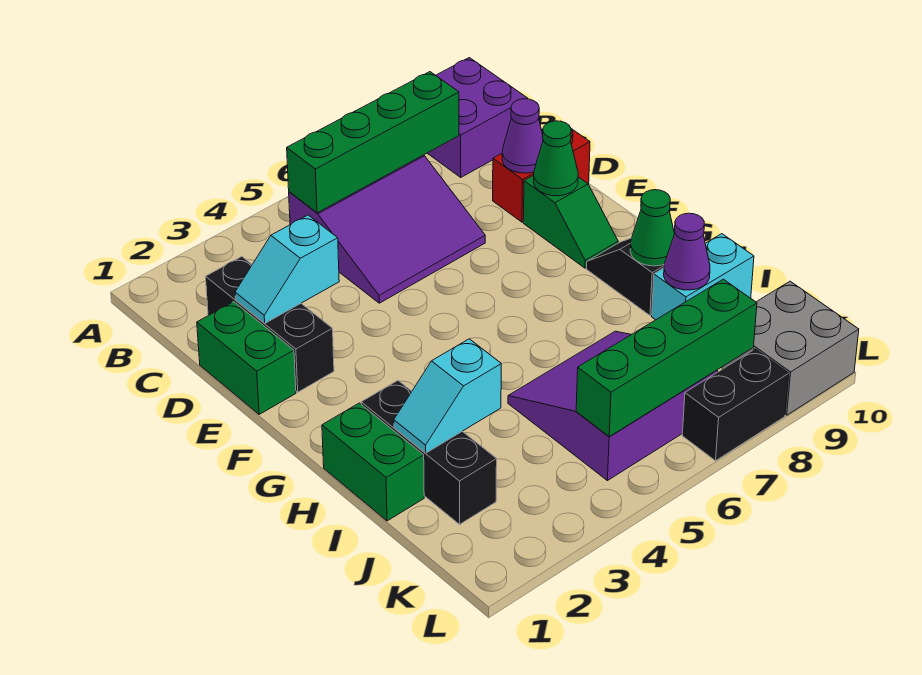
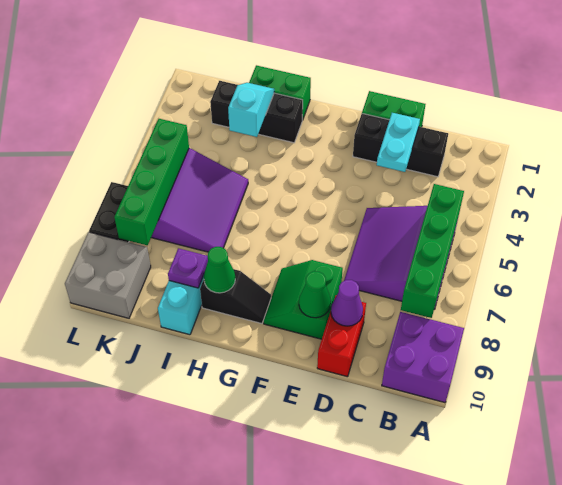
cyan 1x2 slope [235,215,339,323] -> cyan 1x2 plate [377,113,420,172]
green 1x2 slope [523,175,618,268] -> green 2x2 slope [264,260,343,339]
purple 1x1 cone [664,213,710,290] -> purple 1x1 plate [168,248,208,288]

